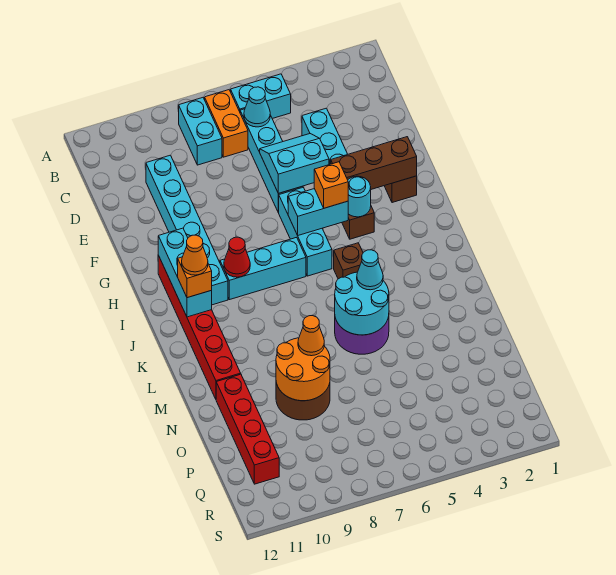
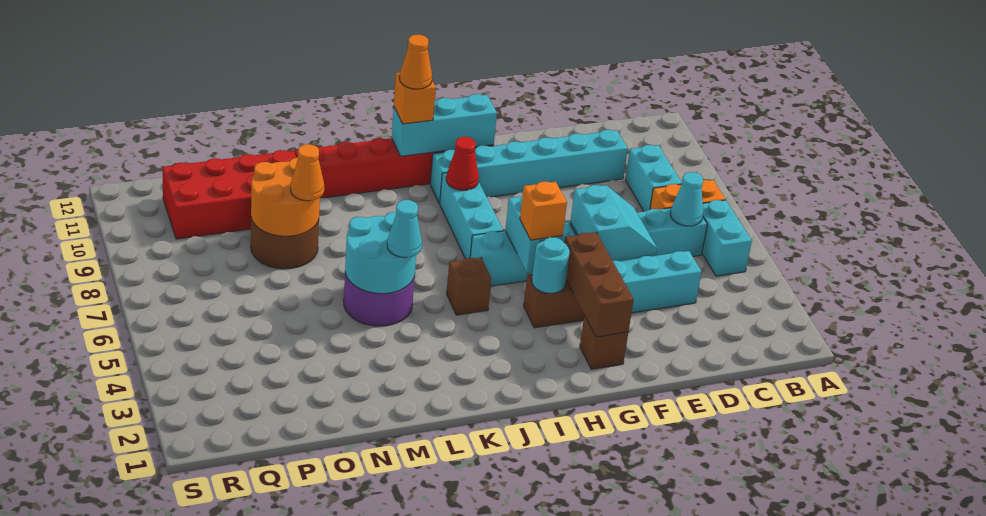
cyan 1x2 brick [179,98,222,165] -> cyan 1x2 brick turned to [625,145,682,211]
red 1x4 brick [216,374,279,484] -> red 2x4 brick [162,150,296,239]

